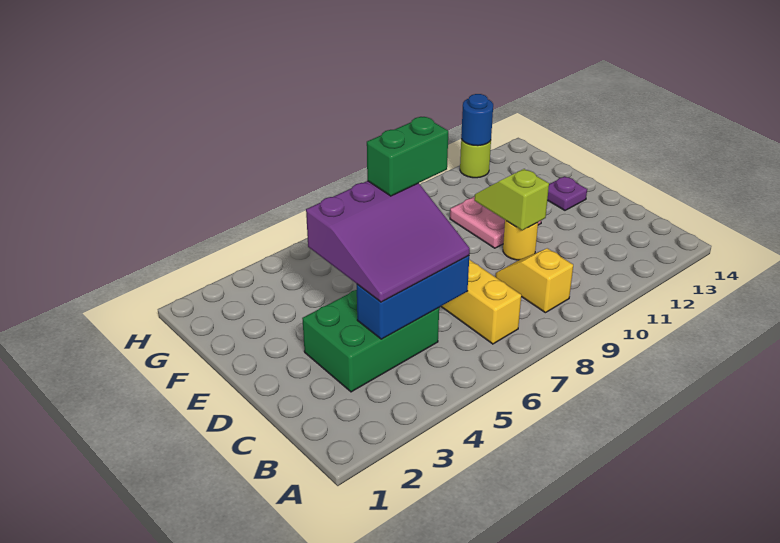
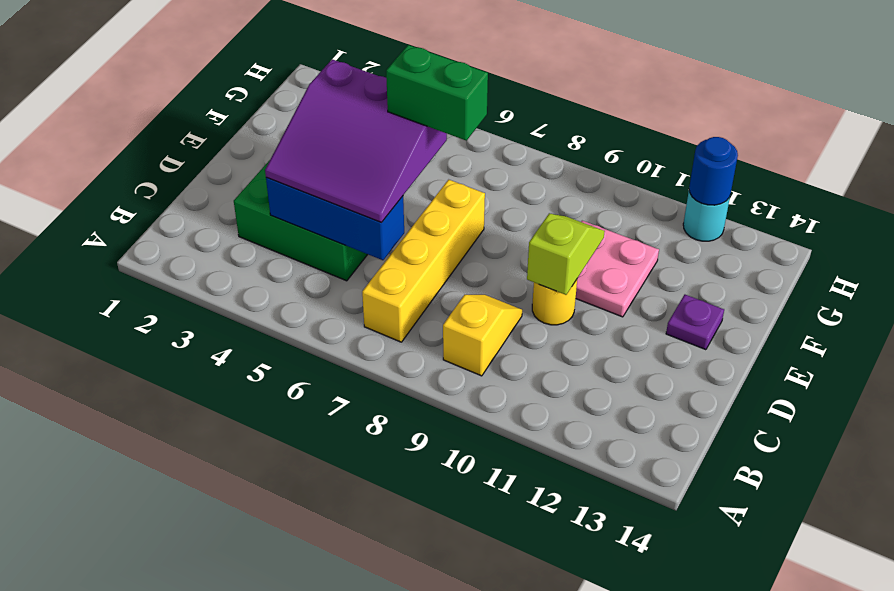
lime 1x1 round brick [460,139,491,178] -> cyan 1x1 round brick [683,191,730,241]

